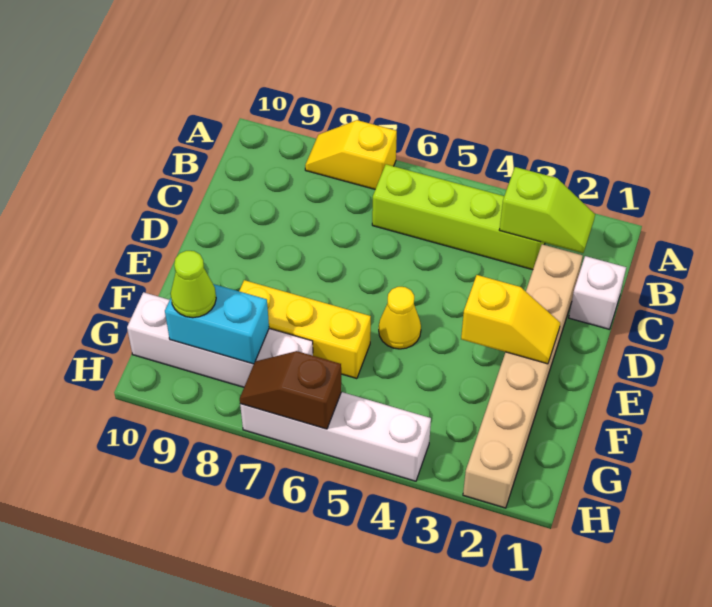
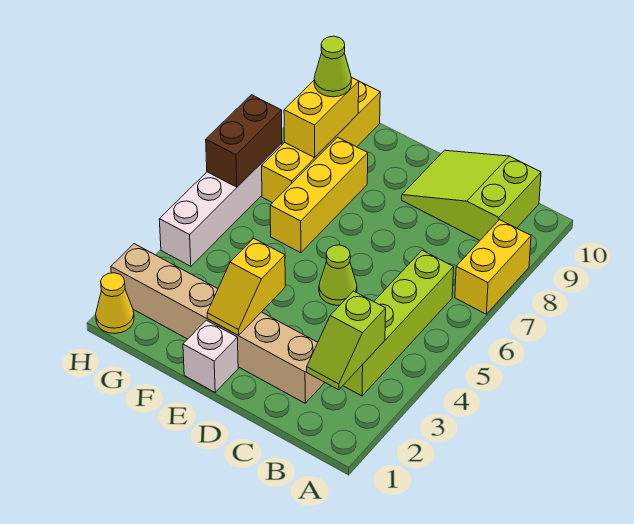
yellow 1x2 slope [305,120,397,189] -> yellow 1x2 brick [455,220,531,314]
none -> lime 2x3 slope [402,150,541,240]
white 1x1 brick [569,256,626,329] -> white 1x1 brick moved to [183,320,238,392]
none -> lime 1x1 cone [319,245,357,305]
yellow 1x1 cone [379,287,421,349] -> yellow 1x1 cone moved to [96,273,134,333]
white 1x4 brick [127,292,313,387] -> yellow 1x4 brick [262,81,380,203]
cyan 1x2 brick [165,284,269,364] -> yellow 1x2 brick [284,77,359,158]
brown 1x2 slope [240,351,341,429] -> brown 1x2 brick [206,95,282,187]

